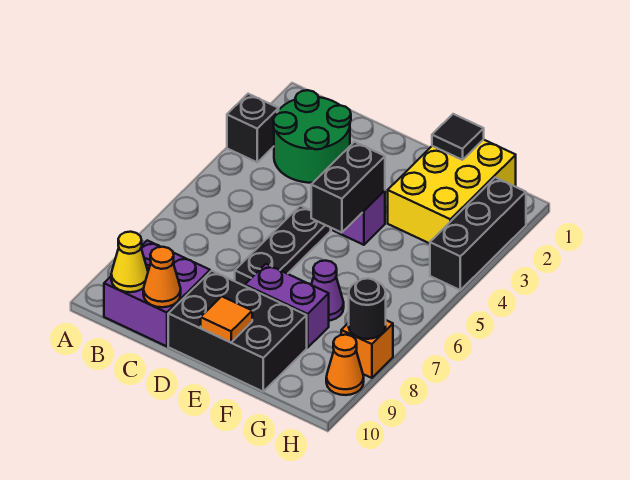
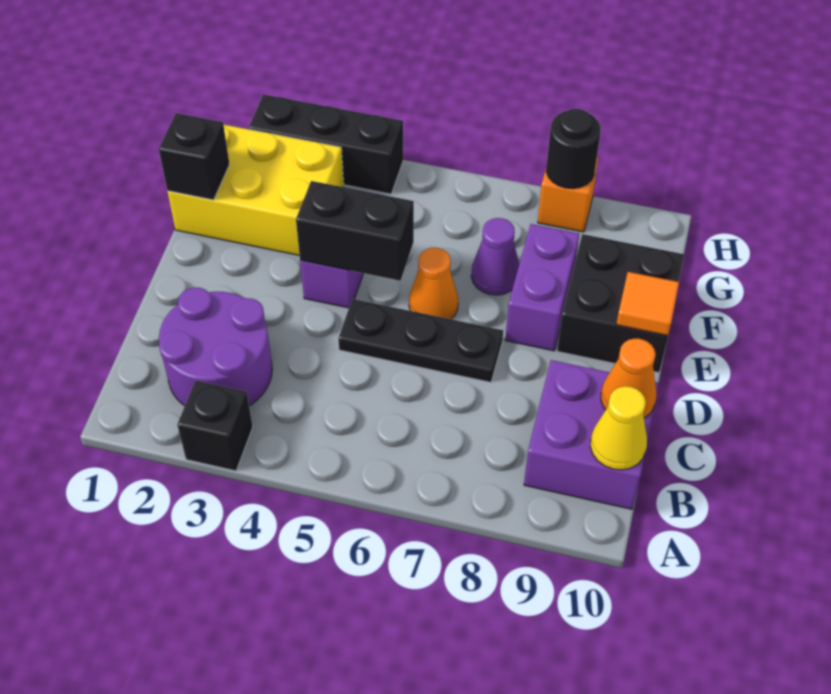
green 2x2 round brick [273,90,351,183] -> purple 2x2 round brick [159,287,272,406]
black 2x3 brick [168,271,307,391] -> black 2x2 brick [557,234,684,373]
black 1x1 tile [432,114,484,160] -> black 1x1 brick [159,113,229,200]
orange 1x1 cone [326,335,364,395] -> orange 1x1 cone moved to [409,248,458,319]

